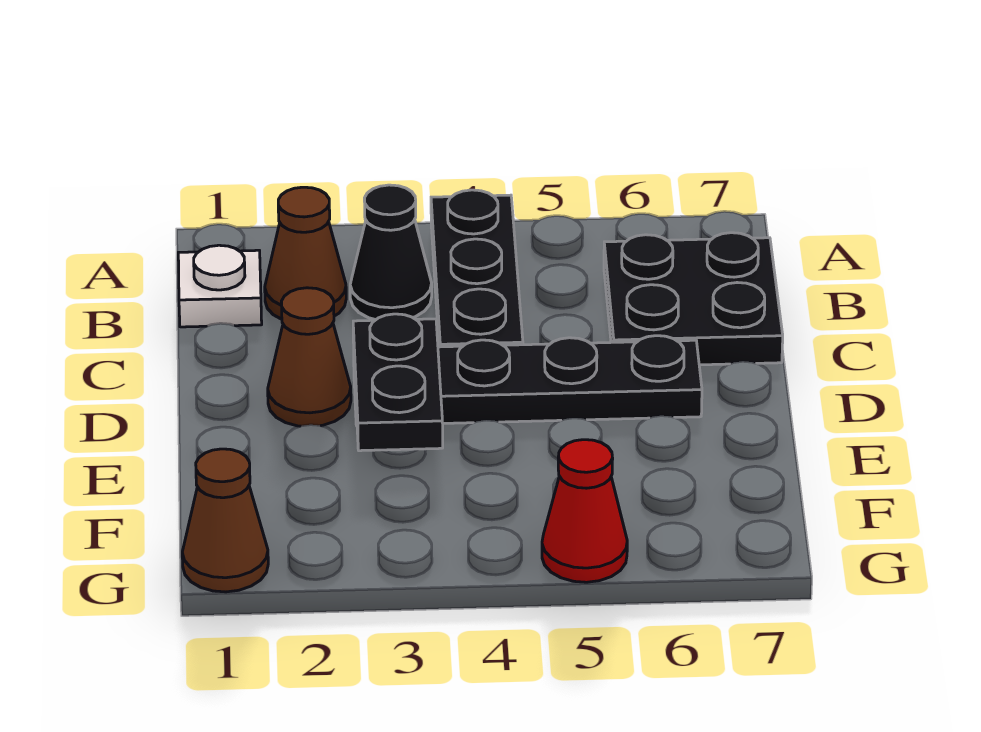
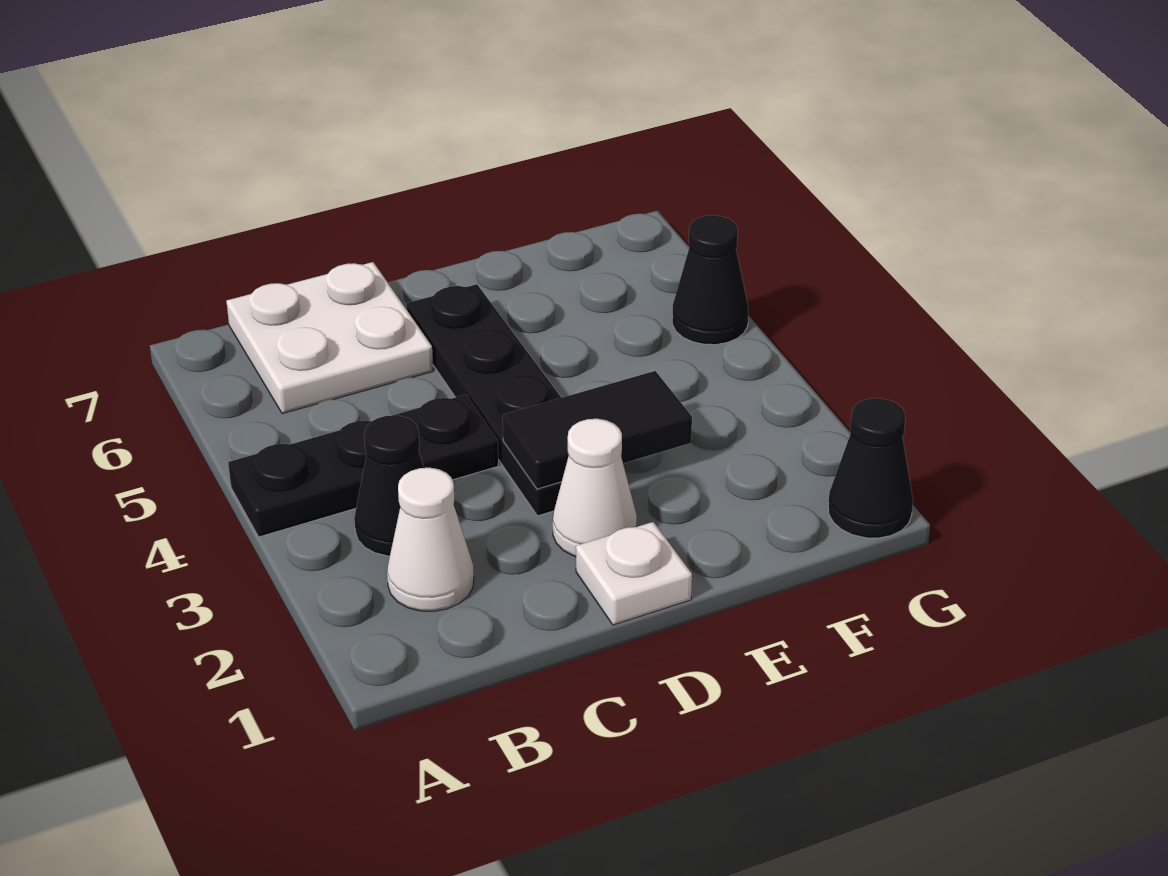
white 1x1 plate [178,245,262,327] -> white 1x1 plate moved to [576,522,692,625]
brown 1x1 cone [265,187,346,319] -> white 1x1 cone [387,468,474,611]
black 2x2 plate [604,233,783,365] -> white 2x2 plate [226,262,433,414]
brown 1x1 cone [268,288,351,426] -> white 1x1 cone [553,419,637,557]
black 1x2 plate [353,314,443,451] -> black 1x2 tile [503,371,692,489]
brown 1x1 cone [182,449,268,592] -> black 1x1 cone [828,398,913,538]
red 1x1 cone [542,440,627,582] -> black 1x1 cone [672,215,748,345]

